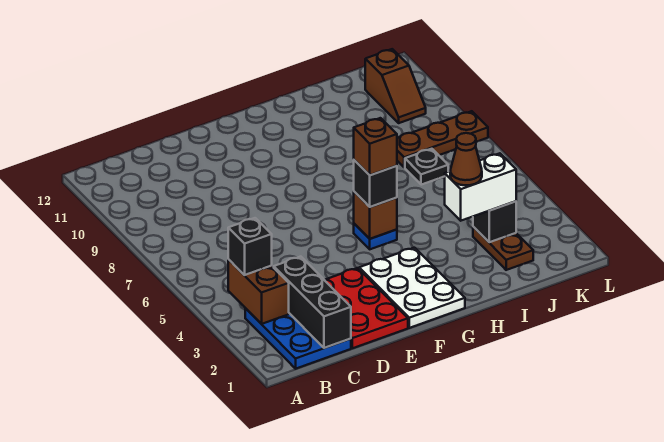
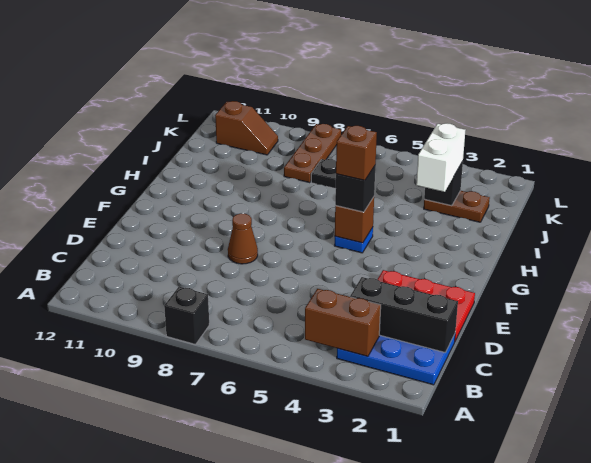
black 1x1 brick [228,218,272,275] -> black 1x1 brick moved to [164,287,209,344]
white 2x3 plate [359,248,465,328] -> none
brown 1x1 cone [450,133,482,185] -> brown 1x1 cone moved to [228,214,258,264]

